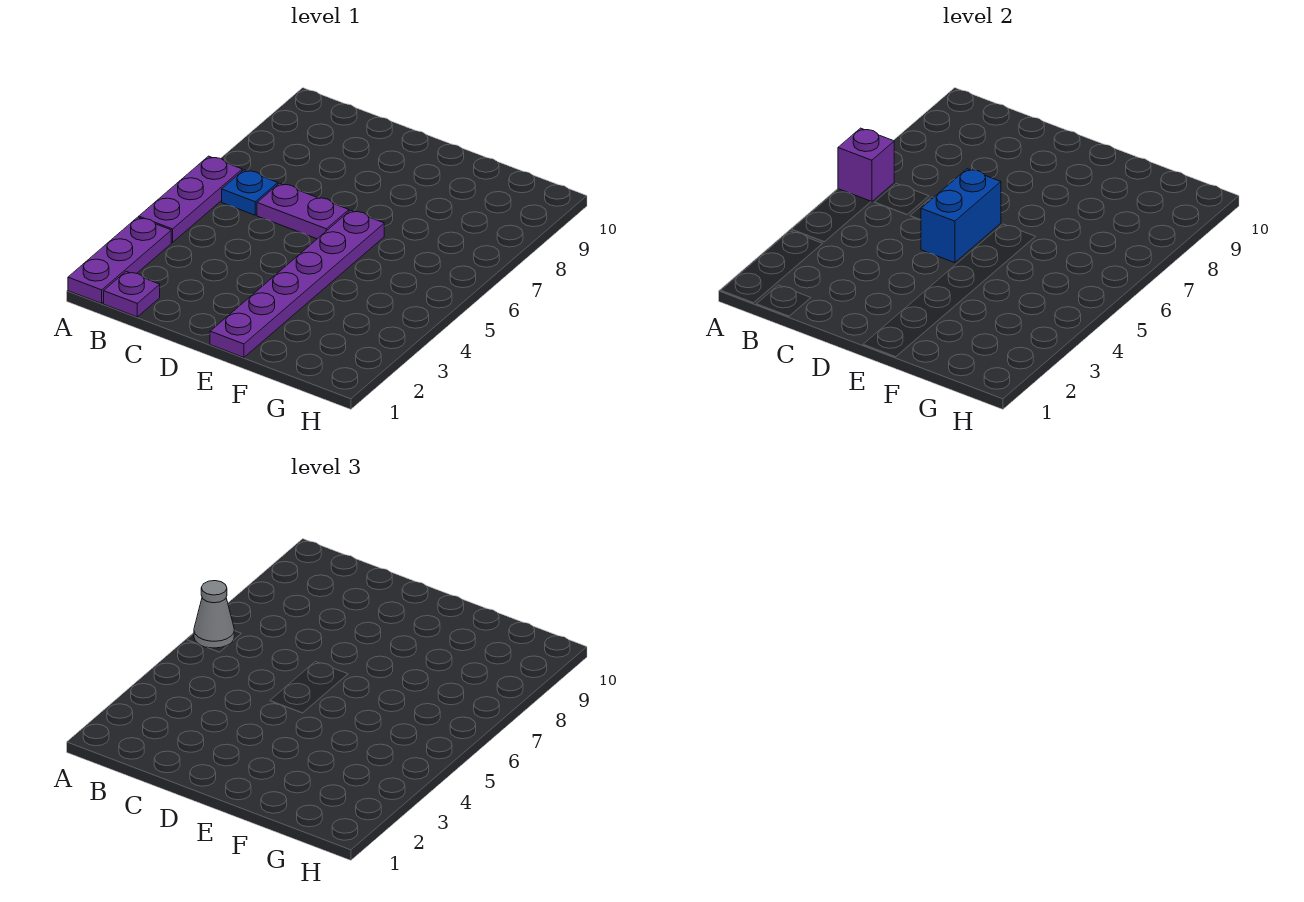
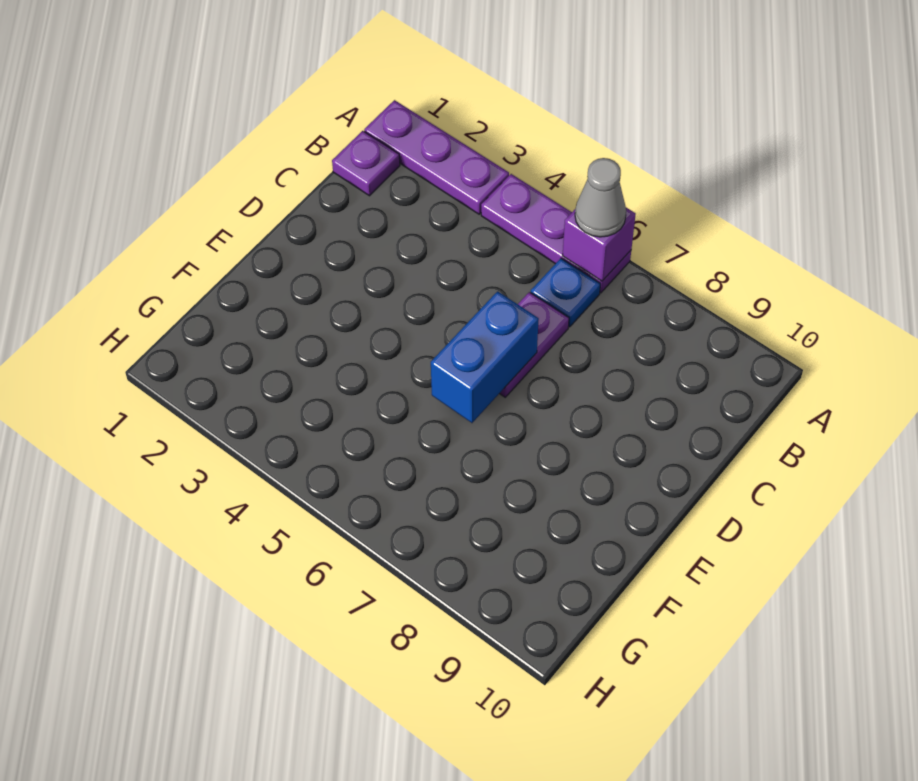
blue 1x2 brick [921,169,1001,263] -> blue 1x2 brick turned to [431,291,539,423]
purple 1x6 plate [210,210,384,357] -> none

